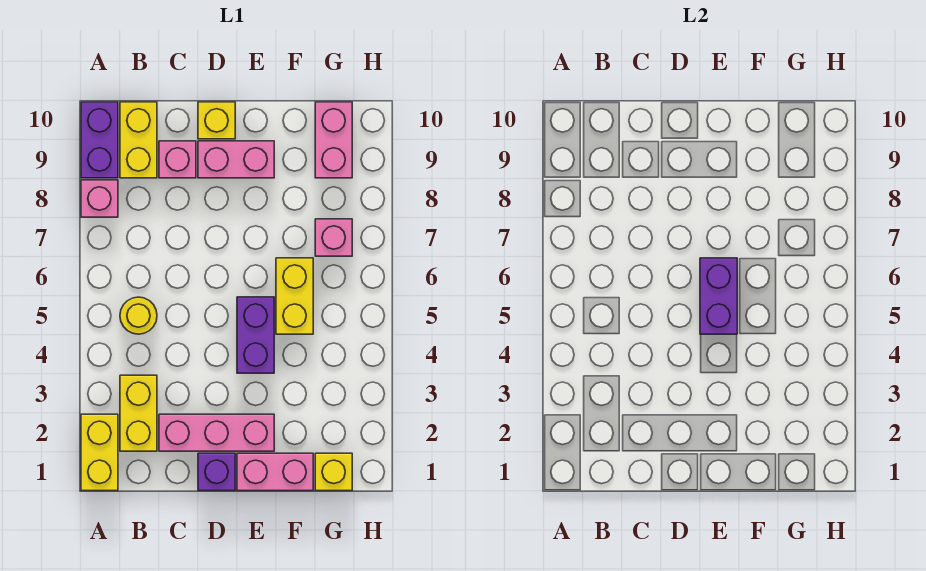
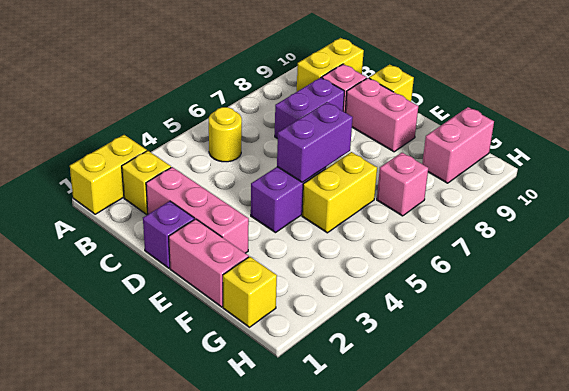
pink 1x1 brick [81,180,118,217] -> none
purple 1x2 brick [81,102,118,178] -> purple 1x2 brick moved to [275,78,345,139]
yellow 1x2 brick [120,375,157,451] -> yellow 1x1 brick [122,151,171,214]

